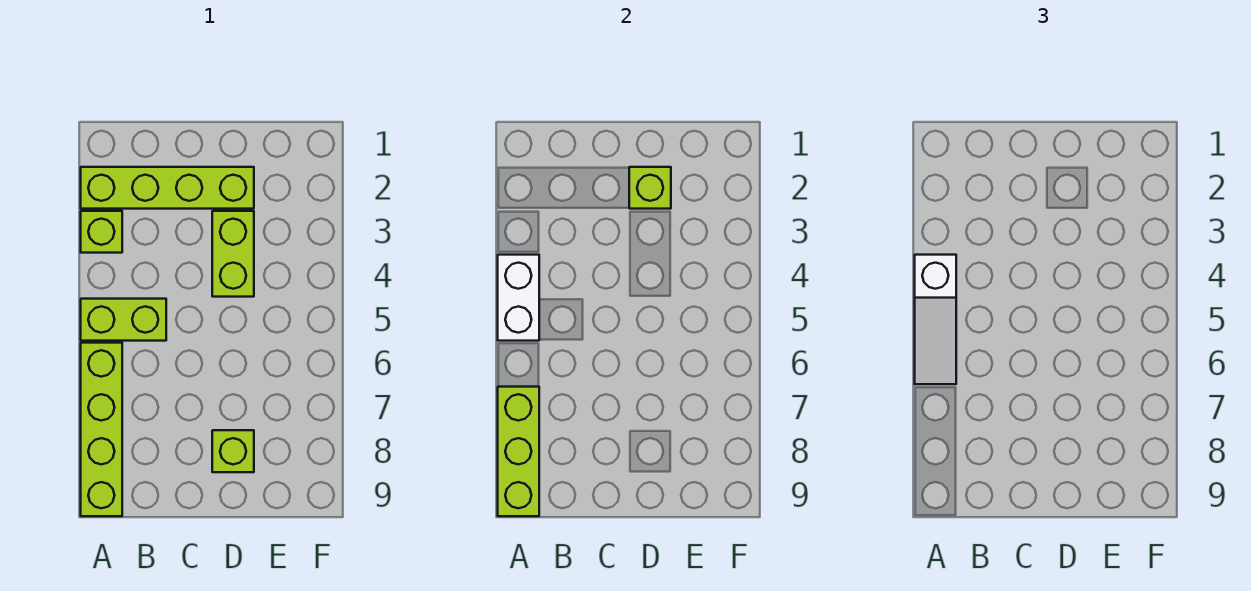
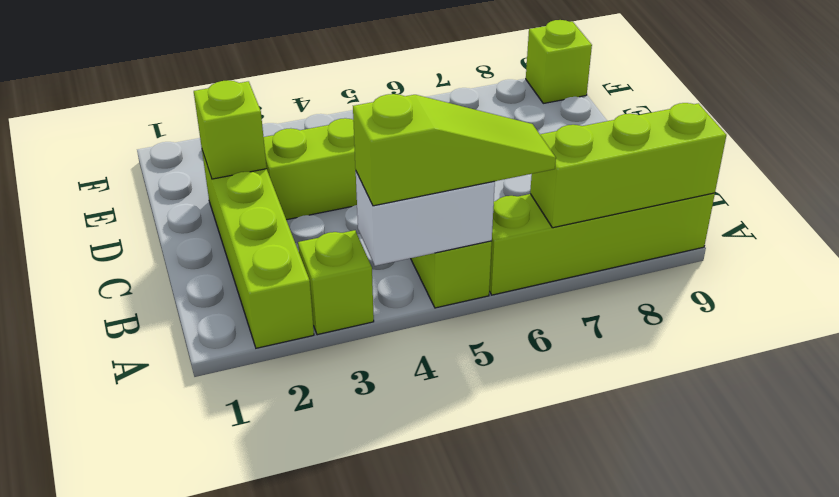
white 1x3 slope [915,255,956,384] -> lime 1x3 slope [353,94,556,206]
lime 1x1 brick [212,430,254,472] -> lime 1x1 brick moved to [526,20,592,103]

